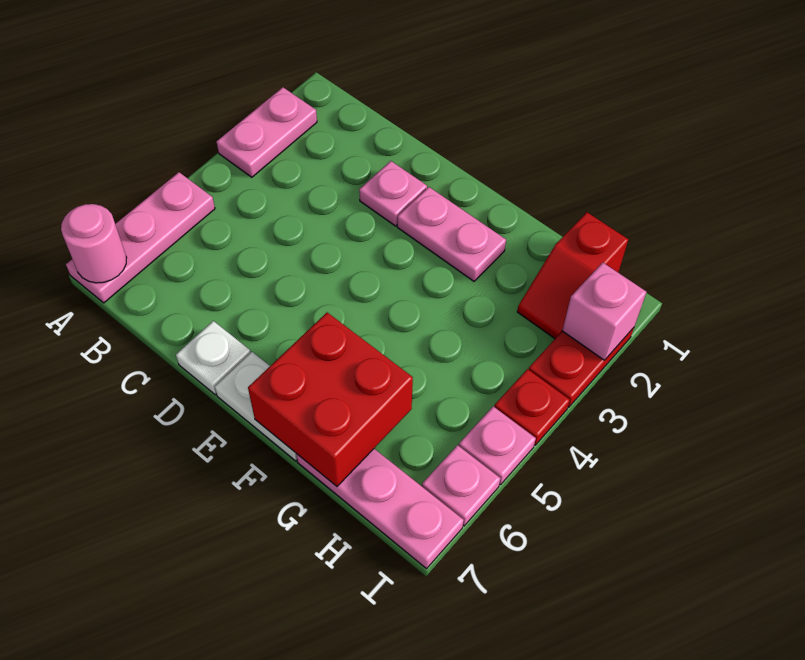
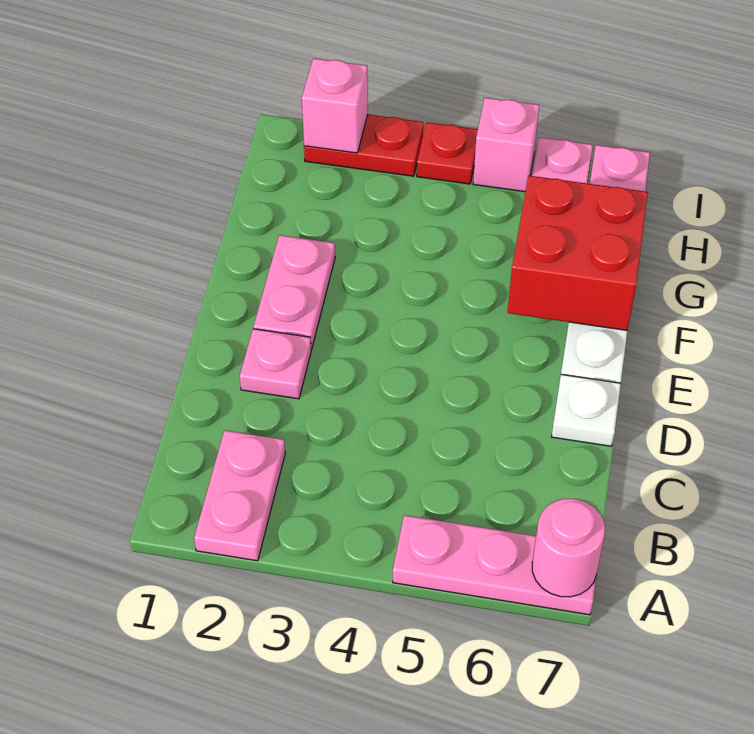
pink 1x2 plate [217,87,317,177] -> pink 1x2 plate turned to [194,430,285,561]
red 1x2 slope [517,212,628,338] -> none
pink 1x1 plate [459,406,536,485] -> pink 1x1 brick [473,98,539,192]

